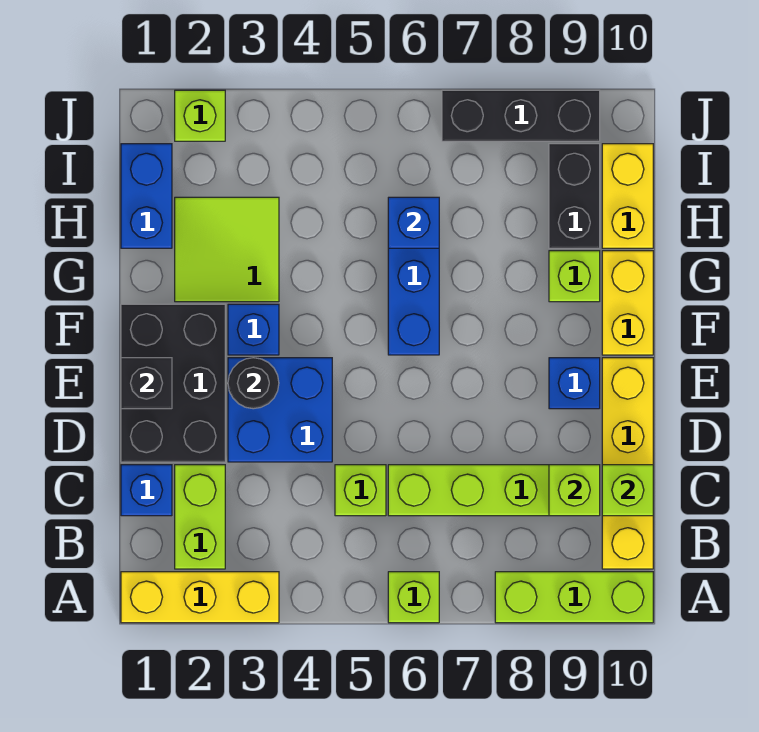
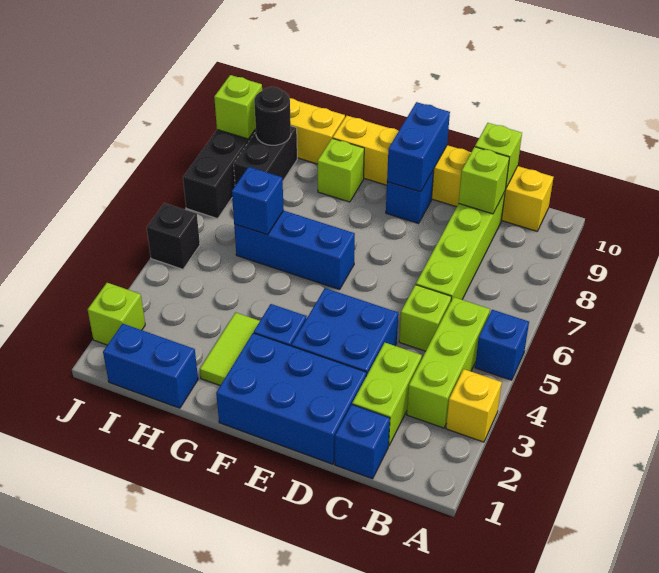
yellow 1x3 brick [121,572,279,623] -> yellow 1x1 brick [446,369,502,442]
none -> blue 1x1 brick [475,310,529,380]
lime 1x1 brick [388,572,439,623] -> lime 1x1 brick moved to [214,75,262,139]
lime 1x3 brick [495,572,653,623] -> lime 1x3 brick moved to [407,297,490,428]
lime 1x2 brick [175,465,225,569] -> lime 1x2 brick turned to [352,343,422,446]
black 2x3 brick [121,304,225,462] -> blue 2x3 brick [216,333,366,464]
black 1x1 brick [121,358,172,409] -> black 1x1 brick moved to [147,203,200,269]
black 1x1 round brick [228,358,279,409] -> black 1x1 round brick moved to [254,87,291,145]
none -> blue 1x2 brick [387,102,450,192]
lime 2x2 tile [175,197,279,302] -> lime 1x2 tile [200,312,260,386]
black 1x2 brick [549,144,600,248] -> black 1x2 brick turned to [234,126,297,185]

